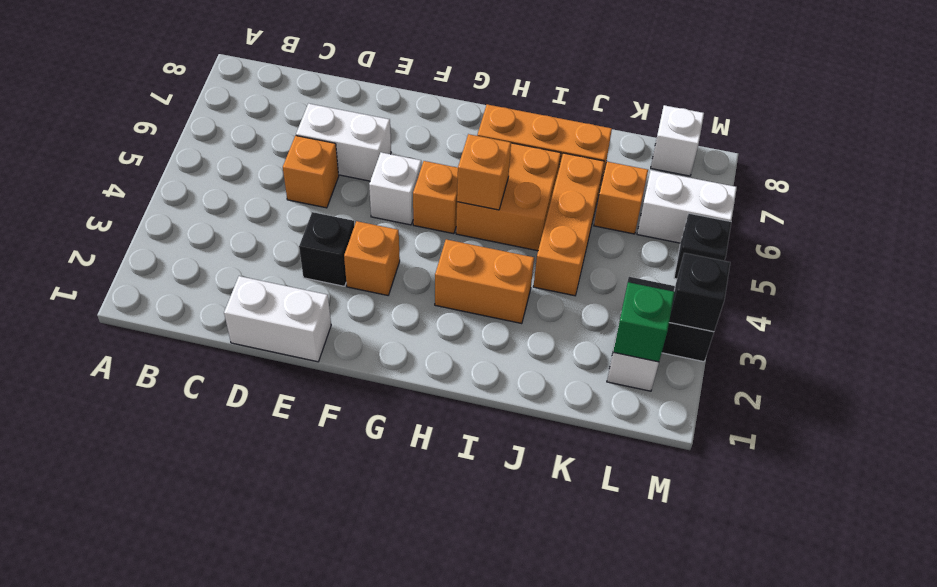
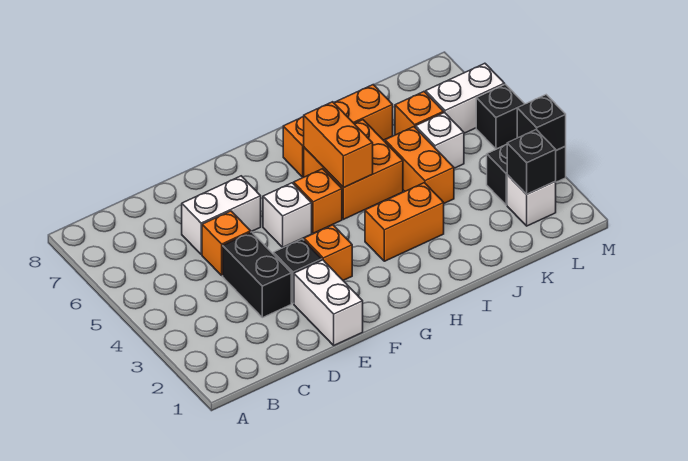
white 1x2 brick [224,276,331,362] -> white 1x2 brick turned to [294,260,363,345]
none -> black 1x2 brick [223,232,291,318]
orange 1x1 brick [457,134,511,210] -> orange 1x2 brick [304,102,373,188]
orange 1x3 brick [533,153,604,296] -> orange 1x2 brick [385,127,454,203]
green 1x1 brick [613,282,675,362] -> black 1x1 brick [507,130,556,194]
white 1x1 brick [651,105,704,176] -> white 1x1 brick moved to [416,113,464,168]

